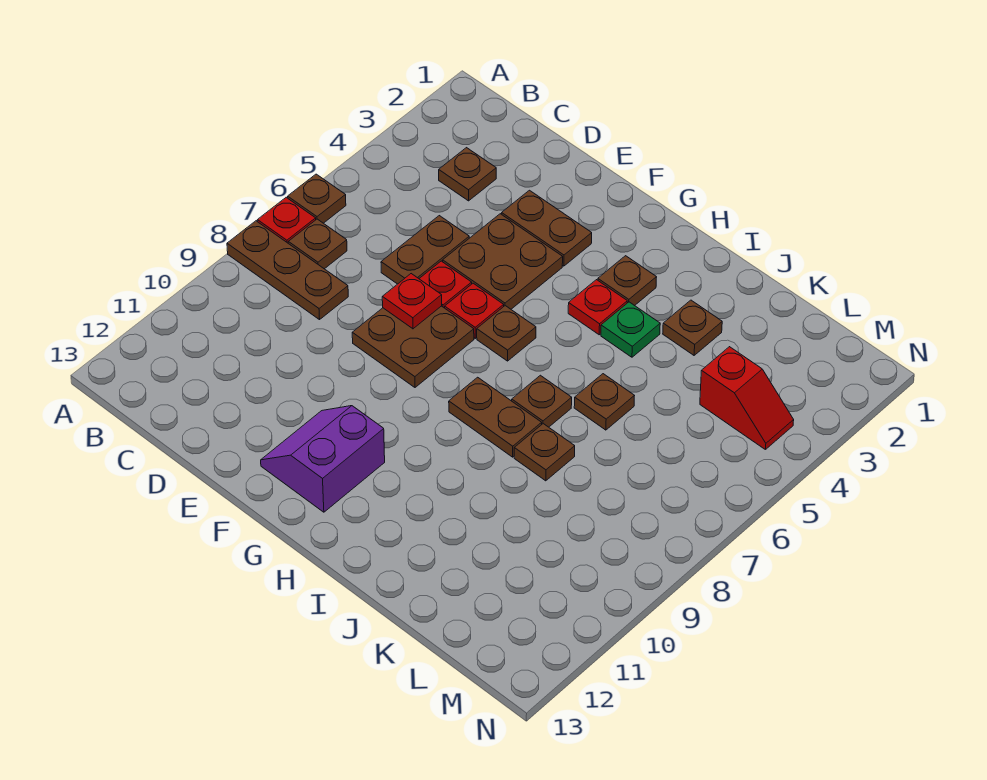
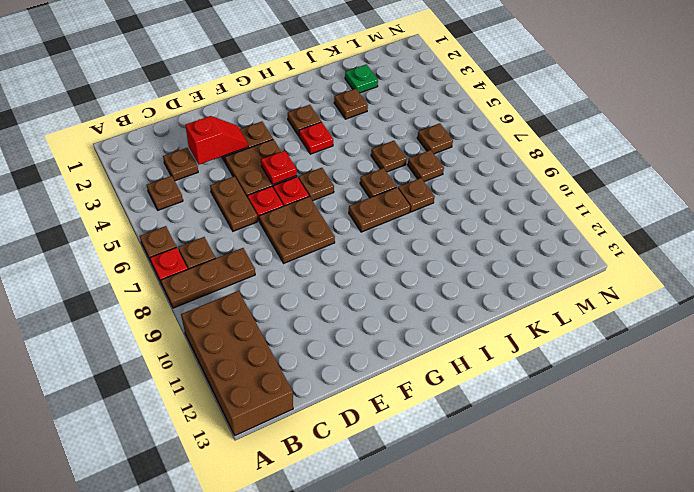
none -> brown 2x4 brick [181,291,293,435]
none -> brown 1x1 plate [147,176,183,210]
red 1x1 plate [382,274,442,329] -> red 1x1 plate moved to [261,151,297,184]
purple 2x2 slope [261,406,385,512] -> none
green 1x1 plate [601,302,660,357] -> green 1x1 plate moved to [345,64,378,93]
none -> brown 1x1 plate [408,150,444,182]
red 1x2 slope [700,347,794,449] -> red 1x2 slope moved to [185,116,248,164]
none -> brown 1x1 plate [417,123,453,154]

